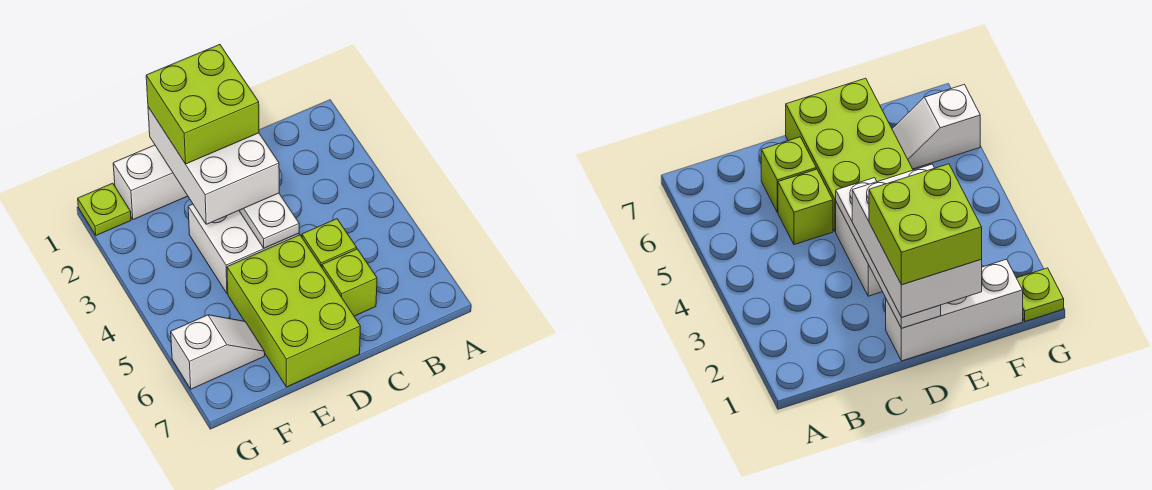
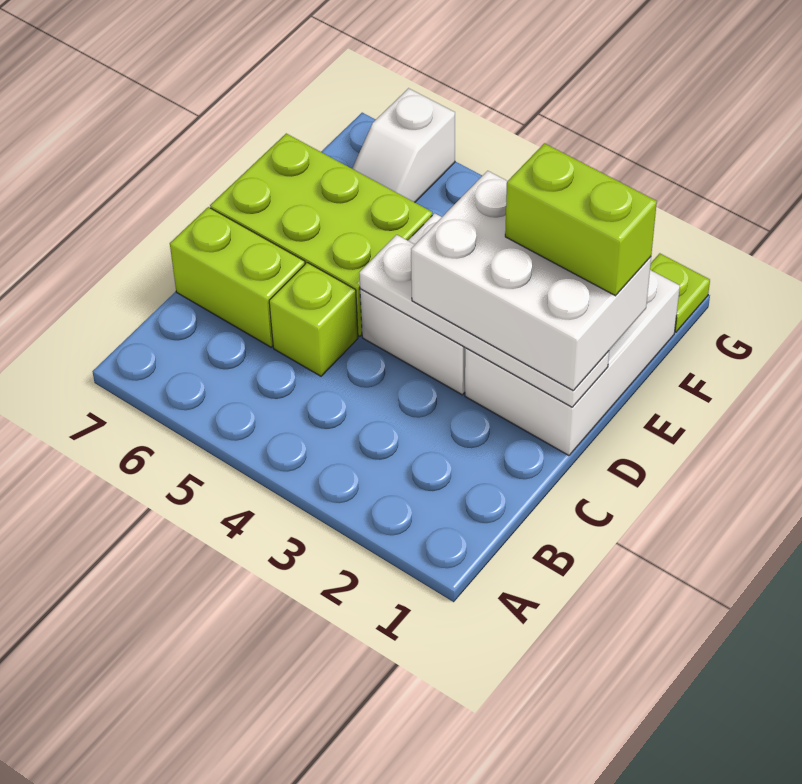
lime 1x1 brick [322,249,377,316] -> lime 1x2 brick [170,207,305,347]
white 1x3 brick [113,145,188,220] -> white 2x3 brick [465,270,680,455]
lime 2x2 brick [146,45,259,164] -> lime 1x2 brick [505,143,657,296]

